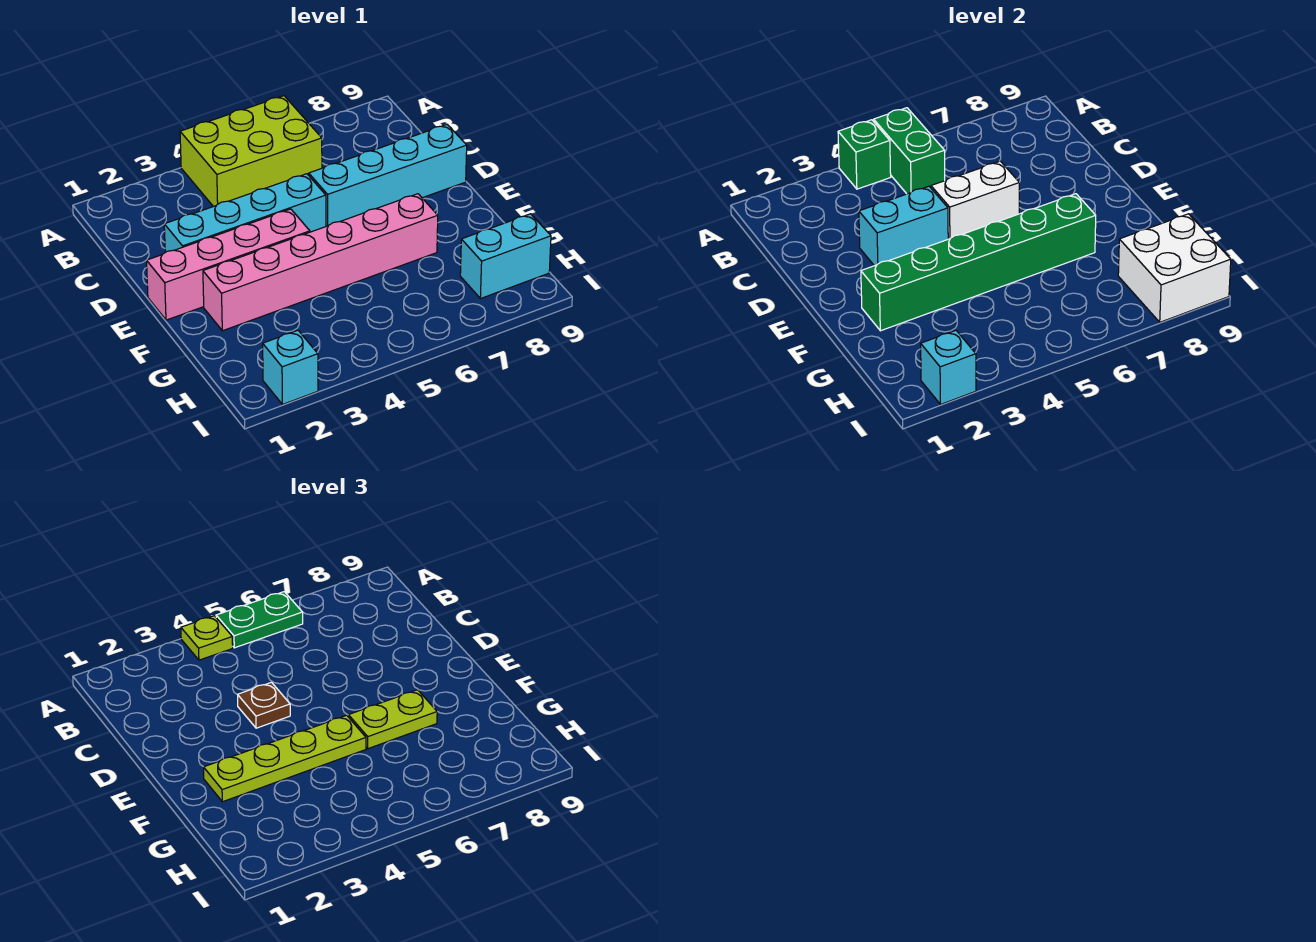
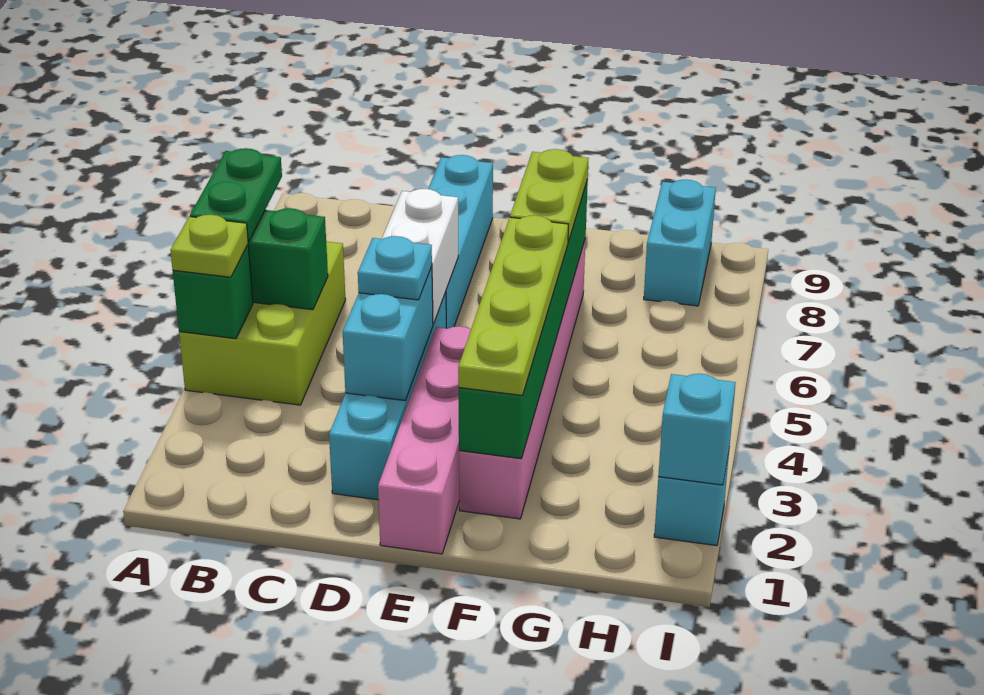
brown 1x1 plate [238,682,290,728] -> cyan 1x1 plate [358,236,432,300]
white 2x2 brick [1118,214,1231,322] -> none

